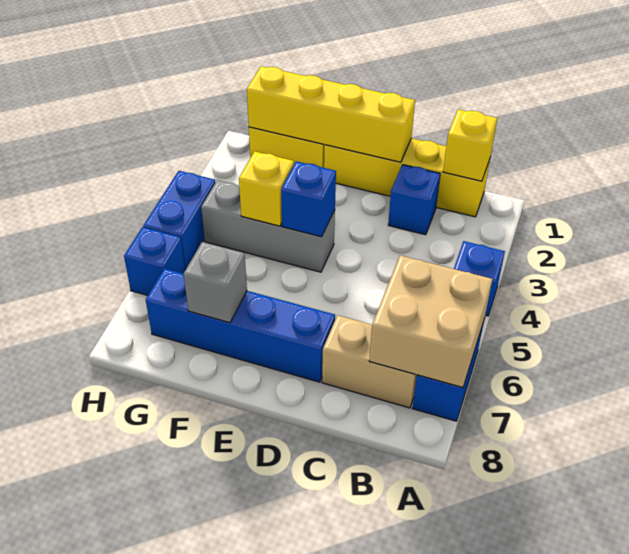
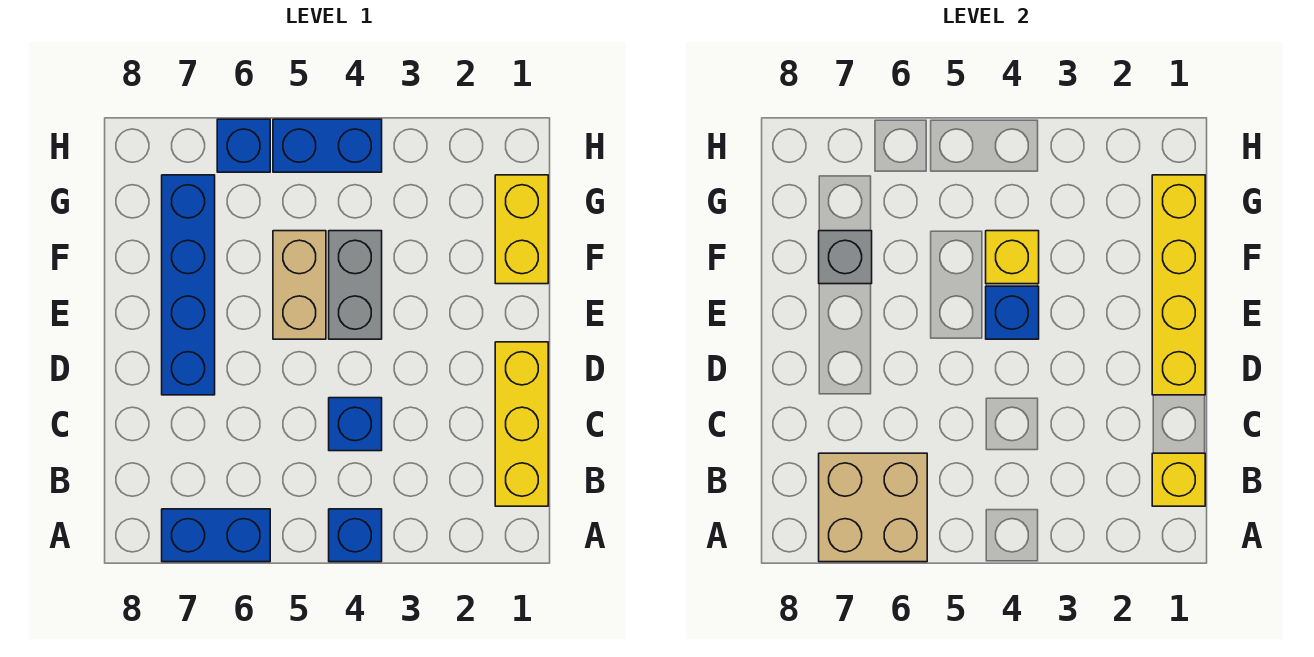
yellow 1x4 brick [324,138,490,217] -> yellow 1x3 brick [495,342,548,506]
tan 1x2 brick [322,315,417,408] -> tan 1x2 brick moved to [273,231,326,339]
blue 1x1 brick [388,165,440,235] -> blue 1x1 brick moved to [329,398,382,451]
grey 1x3 brick [201,180,335,272] -> grey 1x2 brick [329,231,382,339]

